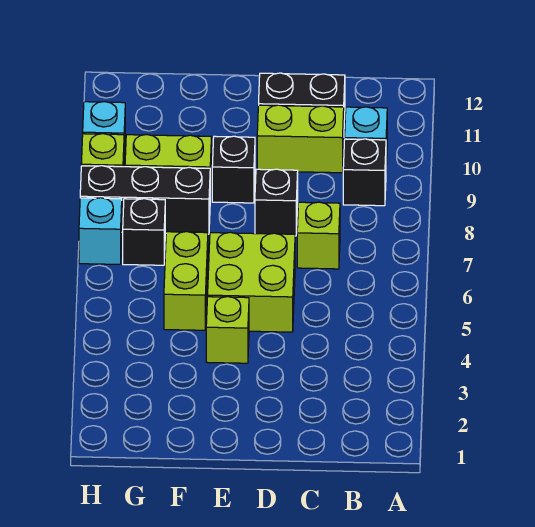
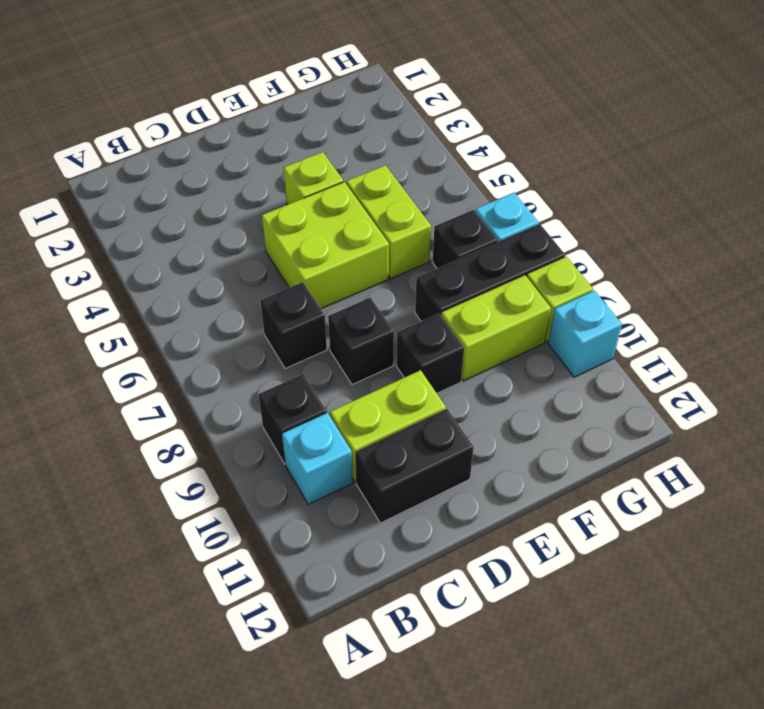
lime 1x1 brick [297,202,340,269] -> black 1x1 brick [260,282,327,368]

